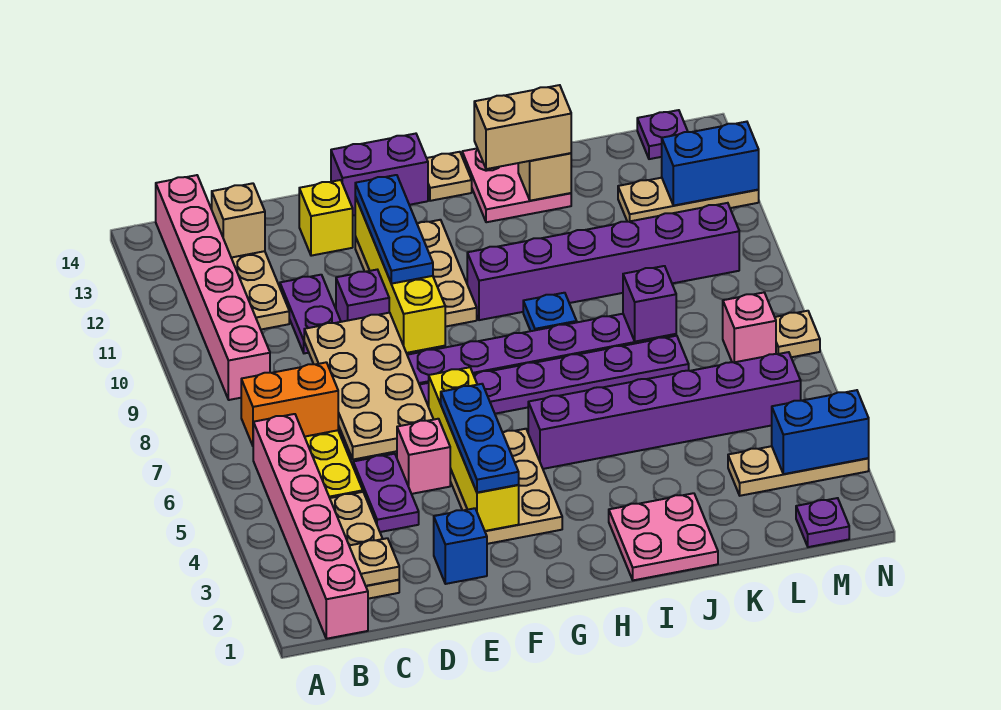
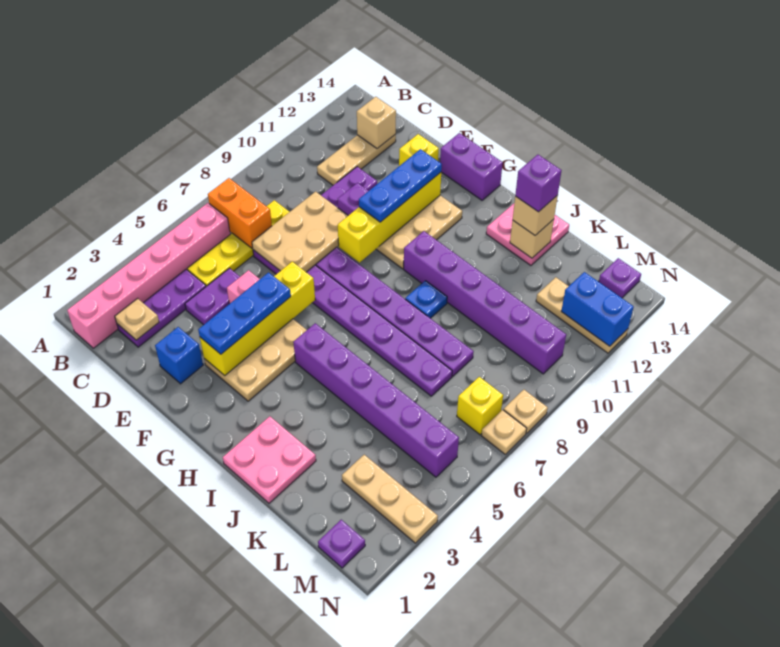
pink 1x6 brick [156,175,270,400] -> none
tan 1x3 plate [330,492,399,599] -> purple 1x3 plate [117,269,206,347]
tan 2x4 plate [304,313,434,460] -> tan 2x3 plate [252,192,348,272]
tan 1x1 plate [427,152,472,201] -> tan 1x1 plate moved to [504,390,548,433]
tan 1x2 brick [474,85,571,169] -> tan 1x1 brick [513,195,558,235]
purple 1x1 brick [623,266,676,342] -> purple 1x1 brick moved to [515,155,562,212]
blue 1x2 brick [772,390,869,474] -> none
pink 1x1 brick [723,293,776,362] -> yellow 1x1 brick [457,377,503,435]

